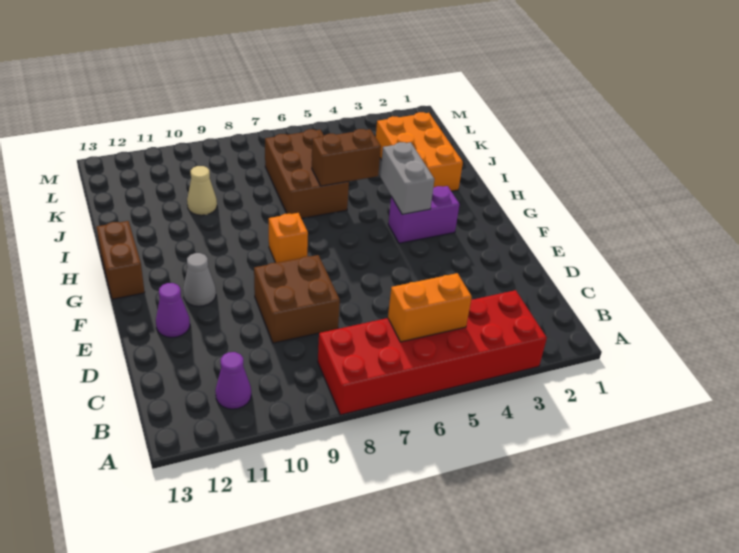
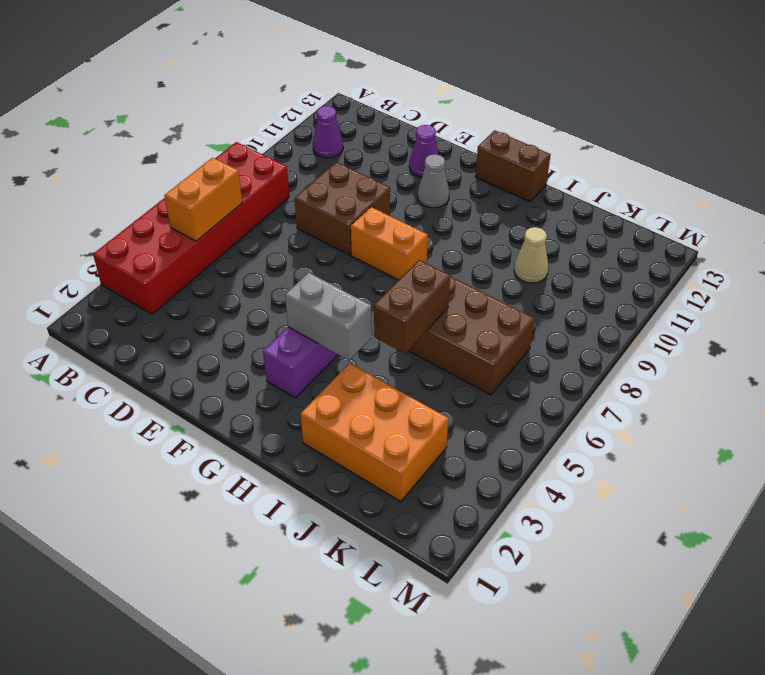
orange 1x1 brick [269,213,308,263] -> orange 1x2 brick [351,207,428,280]

